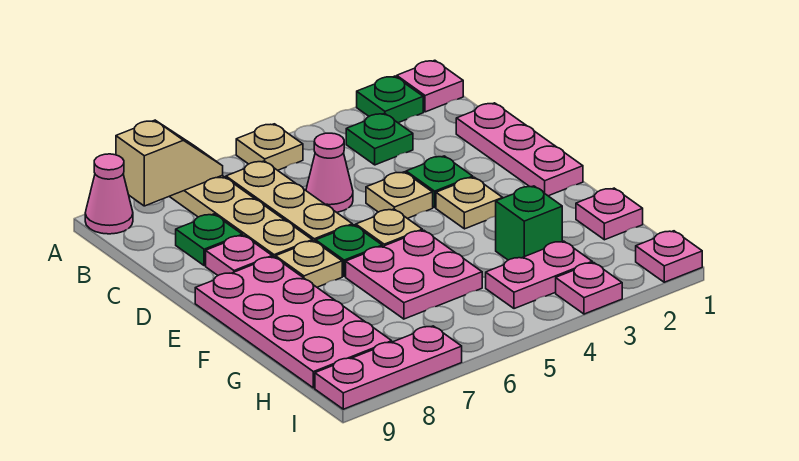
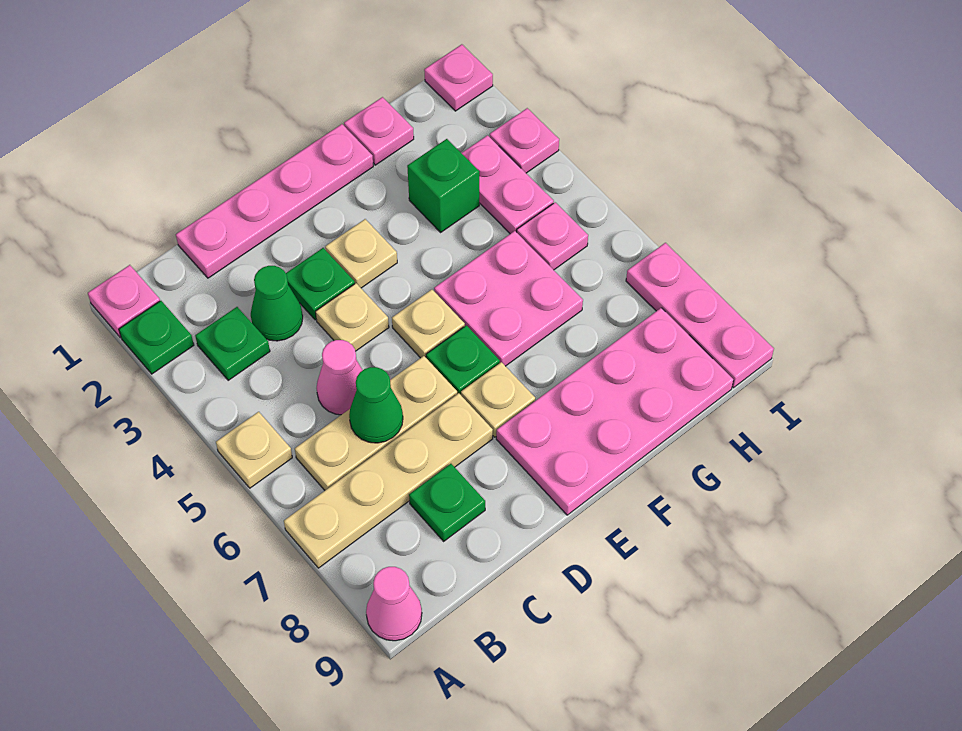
tan 1x2 slope [116,120,223,206] -> none
pink 1x3 plate [456,103,583,196] -> pink 1x4 plate [176,124,373,278]
none -> green 1x1 cone [251,266,303,341]
none -> green 1x1 cone [349,367,403,443]
pink 1x1 plate [206,235,272,275] -> pink 1x1 plate moved to [517,202,588,270]

